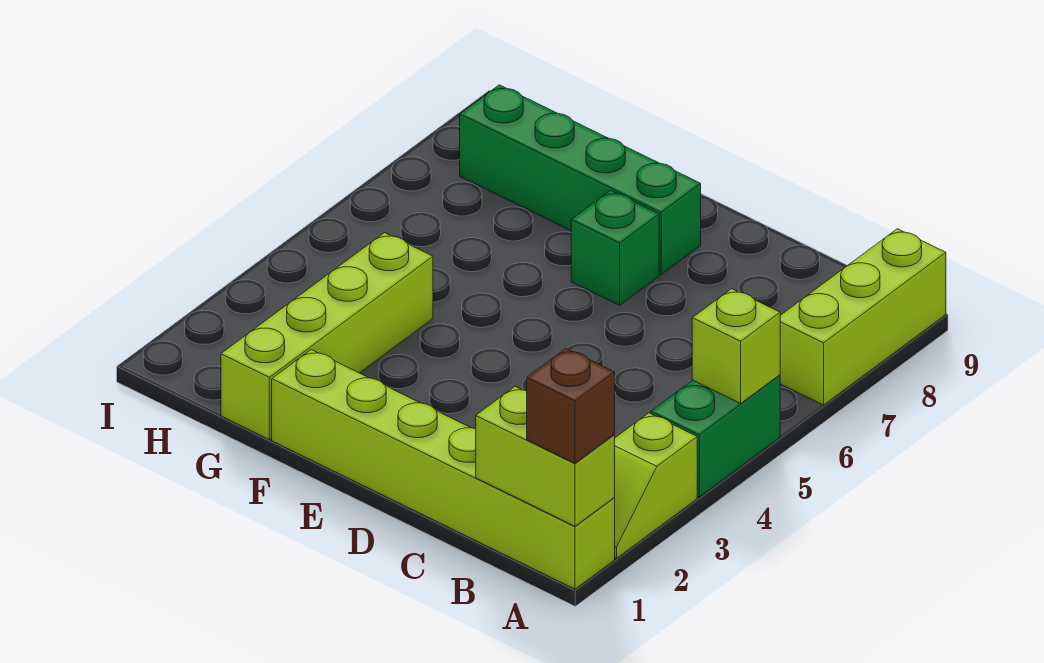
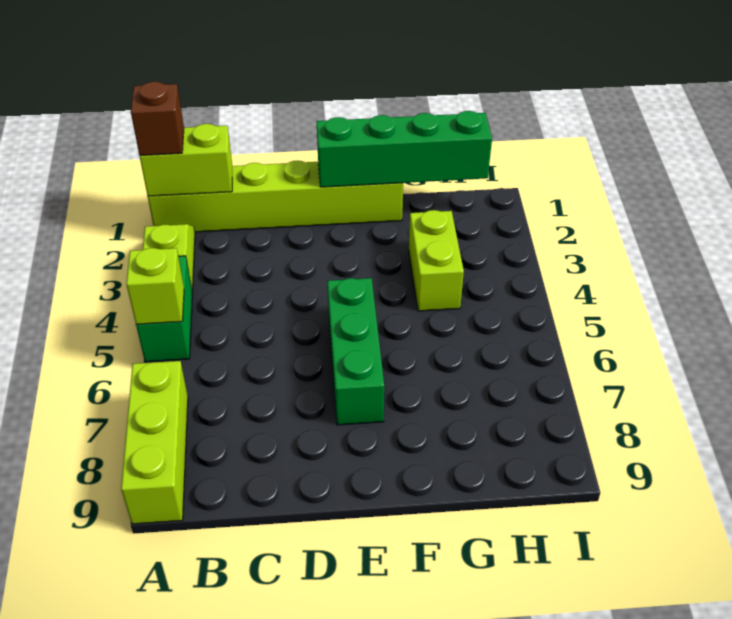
green 1x1 brick [571,190,659,305] -> green 1x3 brick [327,278,384,425]
green 1x4 brick [460,85,701,275] -> green 1x4 brick moved to [316,111,492,187]
lime 1x4 brick [221,233,433,439] -> lime 1x2 brick [409,210,464,311]

